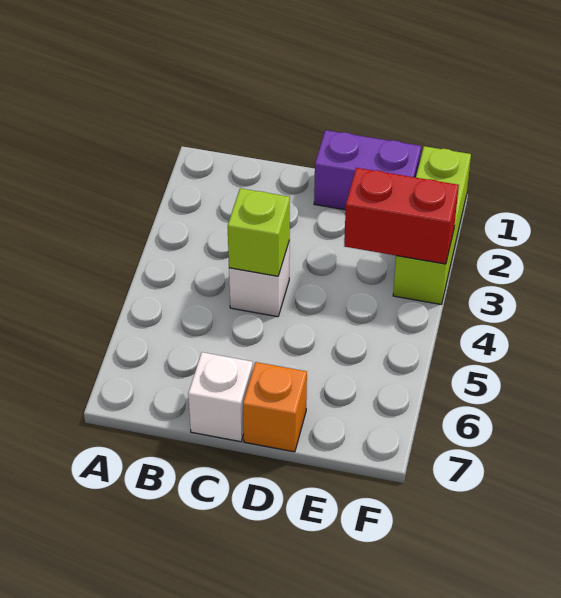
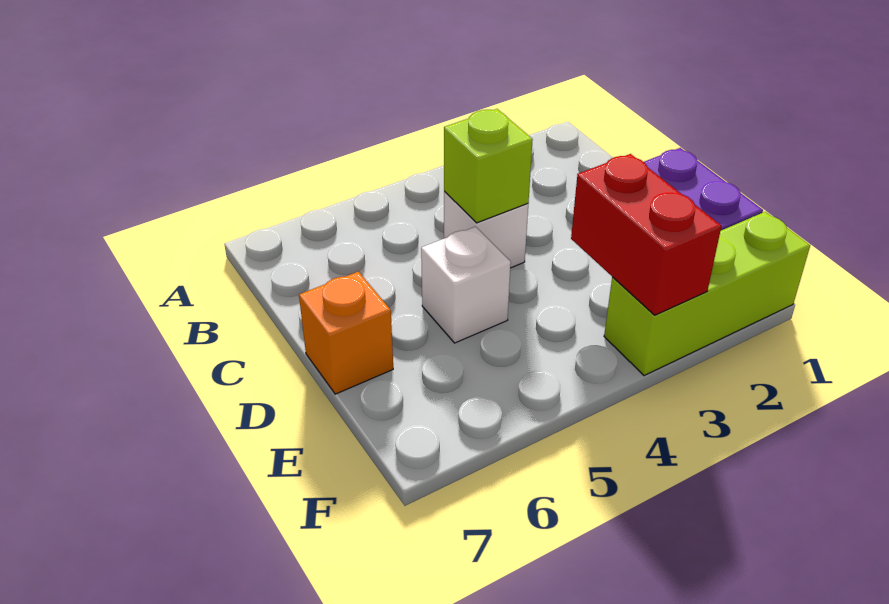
white 1x1 brick [188,352,253,442] -> white 1x1 brick moved to [421,227,511,343]

